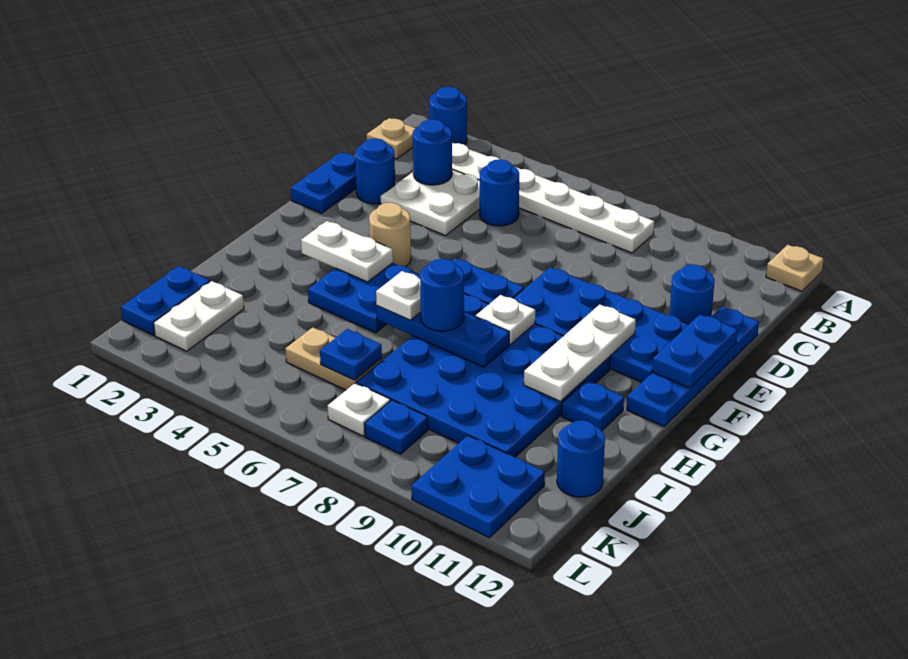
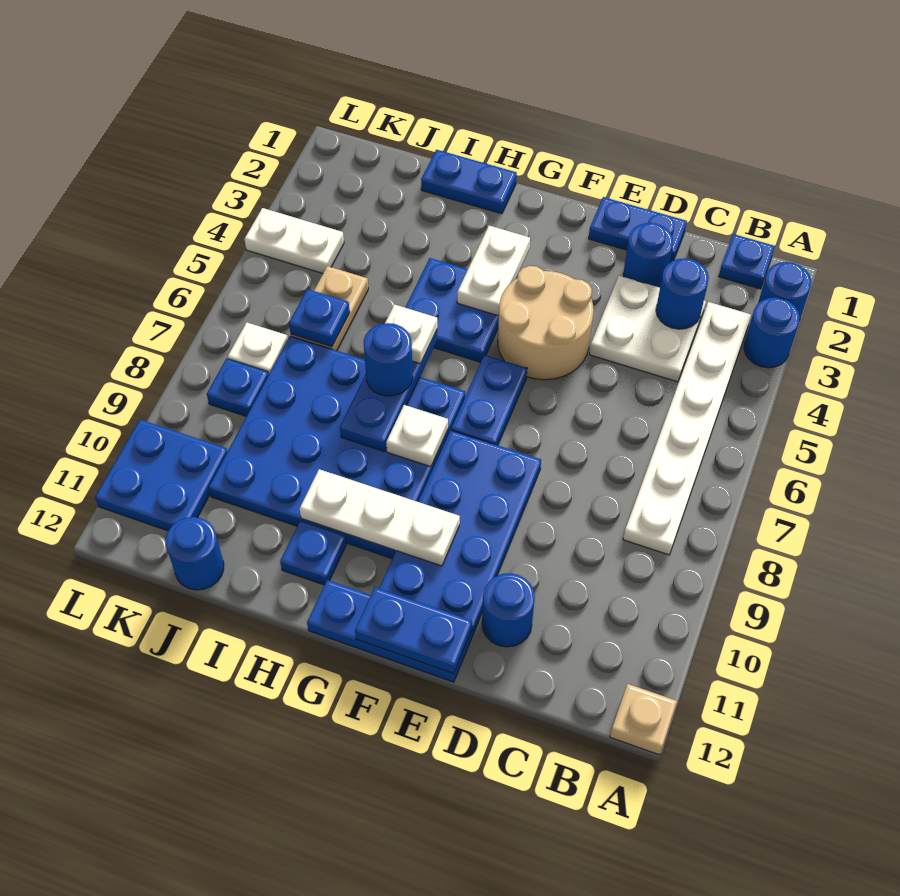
tan 1x1 plate [367,118,415,159] -> blue 1x1 plate [719,234,775,289]
blue 1x1 round brick [480,159,519,226] -> blue 1x1 round brick moved to [744,297,800,368]
blue 1x4 plate [627,307,759,427] -> blue 1x3 plate [307,580,472,682]
tan 1x1 round brick [369,203,411,267] -> tan 2x2 round brick [498,266,594,380]
blue 1x2 plate [121,266,210,335] -> blue 1x2 plate moved to [421,150,517,214]
white 1x2 plate [154,281,244,351] -> white 1x2 plate moved to [244,208,344,273]

